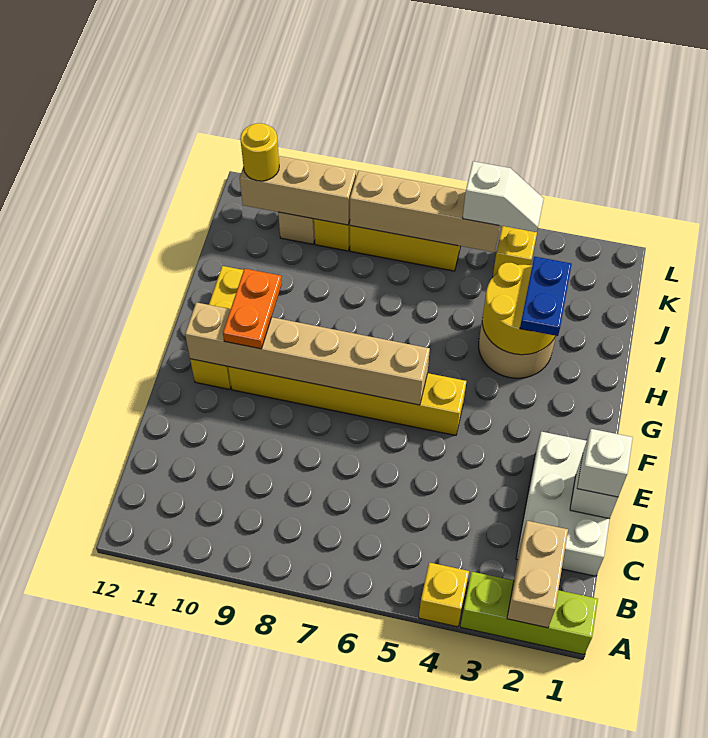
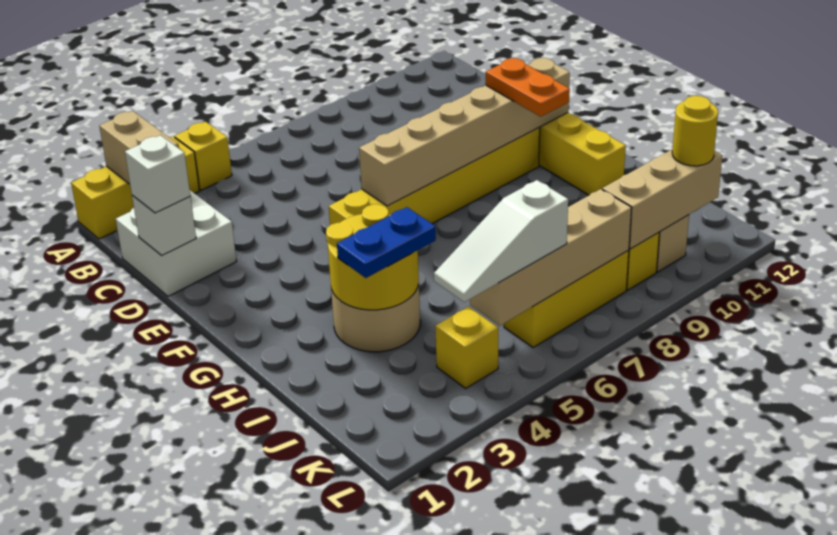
lime 1x3 brick [460,572,598,655] -> yellow 1x3 brick [71,137,199,239]
white 2x3 brick [516,432,610,576] -> white 2x2 brick [116,190,237,296]
blue 1x2 plate [520,257,572,336] -> blue 1x2 plate turned to [337,207,436,278]
white 1x2 slope [463,161,544,232] -> white 1x3 slope [434,180,568,302]

